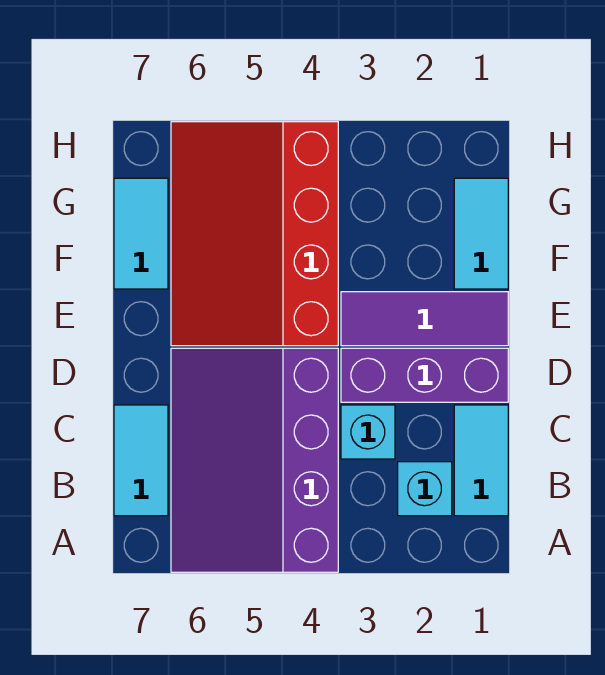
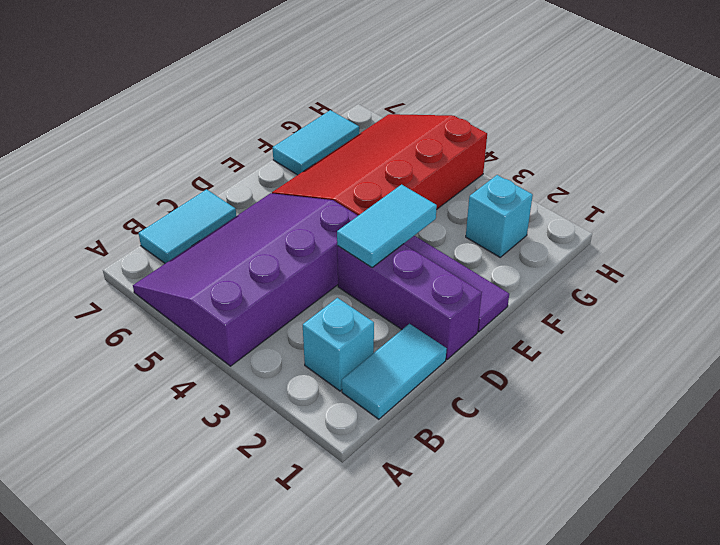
cyan 1x1 brick [341,405,395,459] -> cyan 1x1 brick moved to [466,175,533,257]
cyan 1x2 tile [454,178,508,289] -> cyan 1x2 tile moved to [337,185,437,268]

